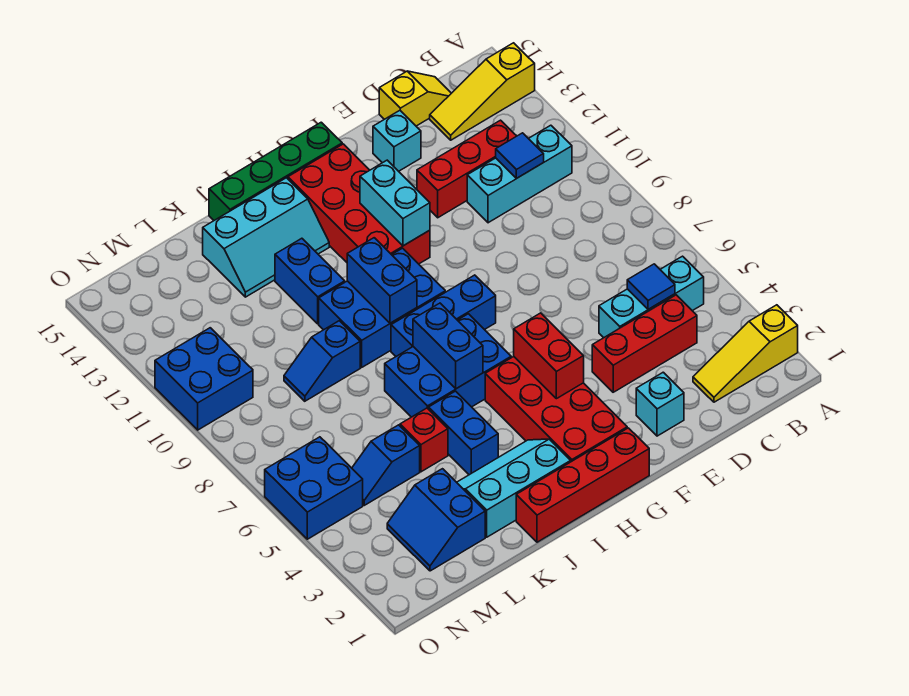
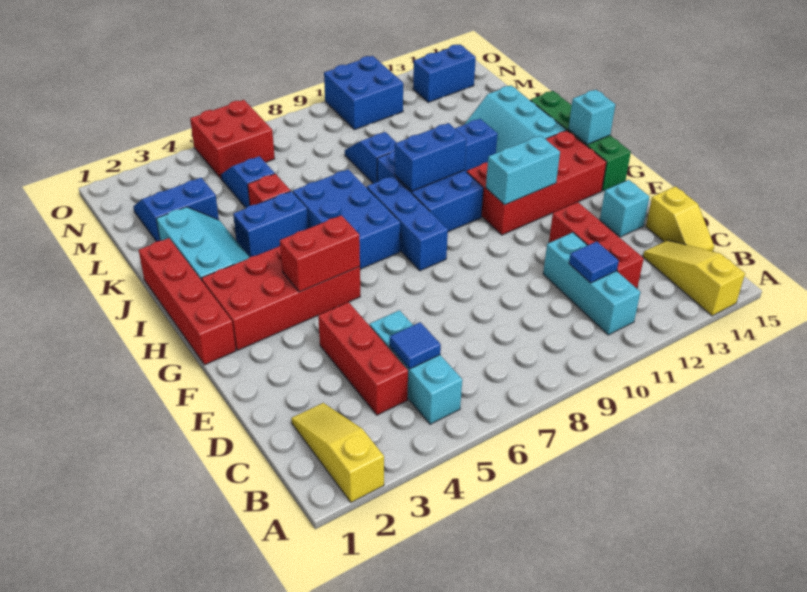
cyan 1x1 brick [636,372,684,436] -> cyan 1x1 brick moved to [568,90,615,144]
blue 1x2 brick [413,303,483,389] -> blue 1x2 brick moved to [413,44,476,102]
blue 2x2 brick [265,437,363,539] -> red 2x2 brick [190,100,275,178]

